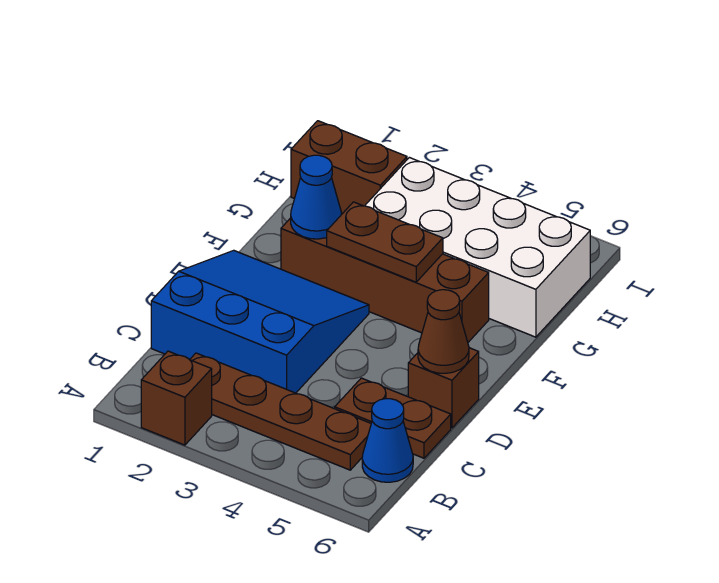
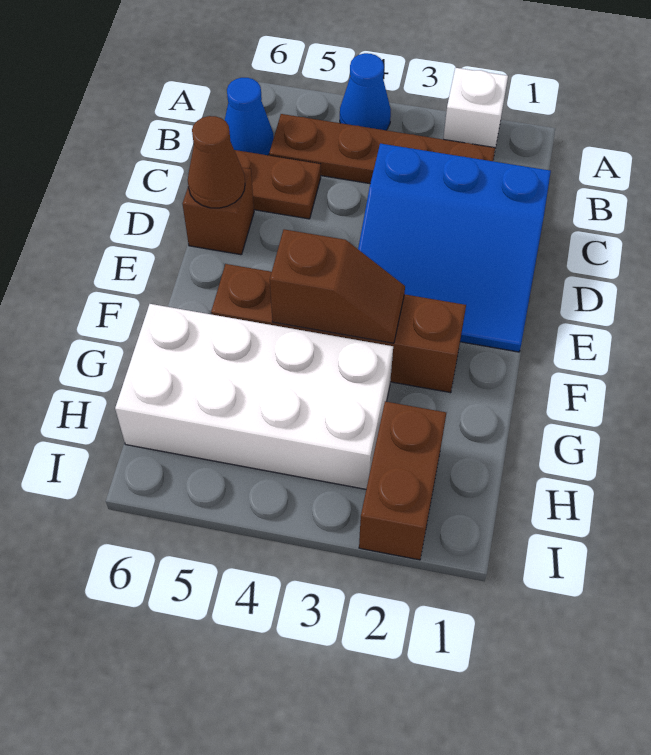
brown 1x1 brick [141,351,212,445] -> white 1x1 brick [443,68,508,148]
blue 1x1 cone [291,155,342,239] -> blue 1x1 cone moved to [340,53,391,130]
brown 1x2 plate [327,202,443,282] -> brown 1x2 slope [270,229,405,343]
brown 1x2 brick [291,121,407,214] -> brown 1x2 brick turned to [359,401,446,560]

